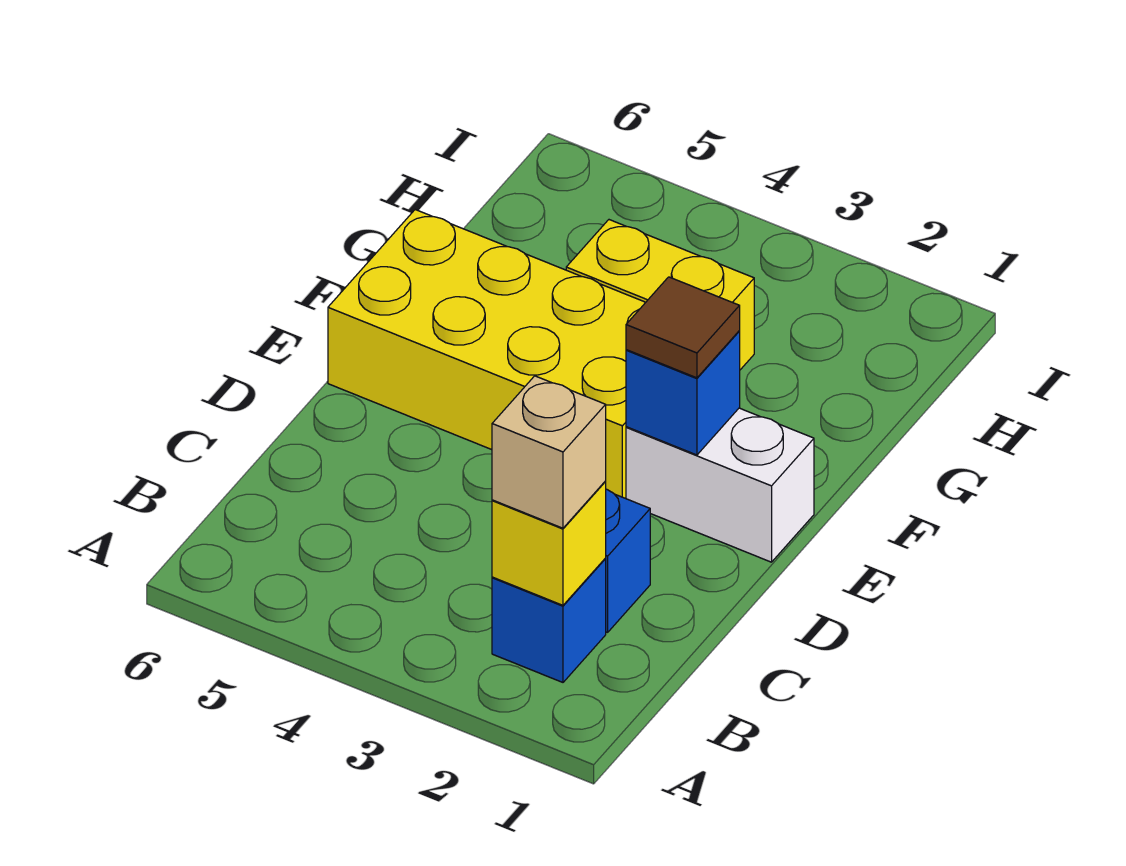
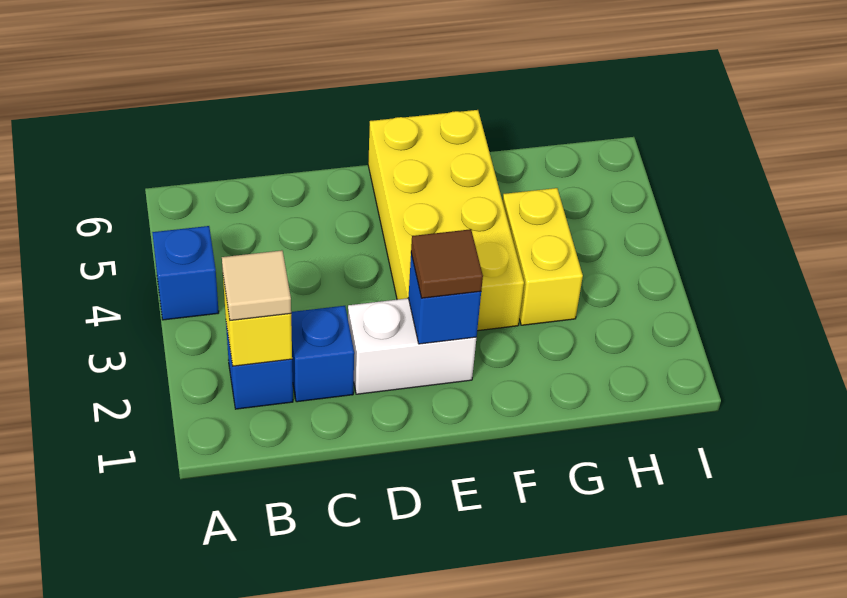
none -> blue 1x1 brick [152,226,219,320]
tan 1x1 brick [492,376,606,528] -> tan 1x1 tile [222,250,291,320]
white 1x2 brick [626,408,814,562] -> white 1x2 brick turned to [348,298,476,394]

